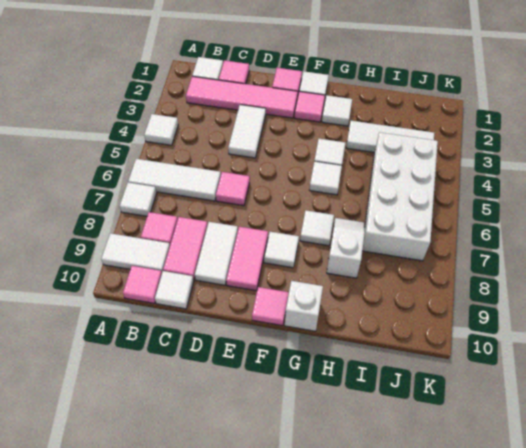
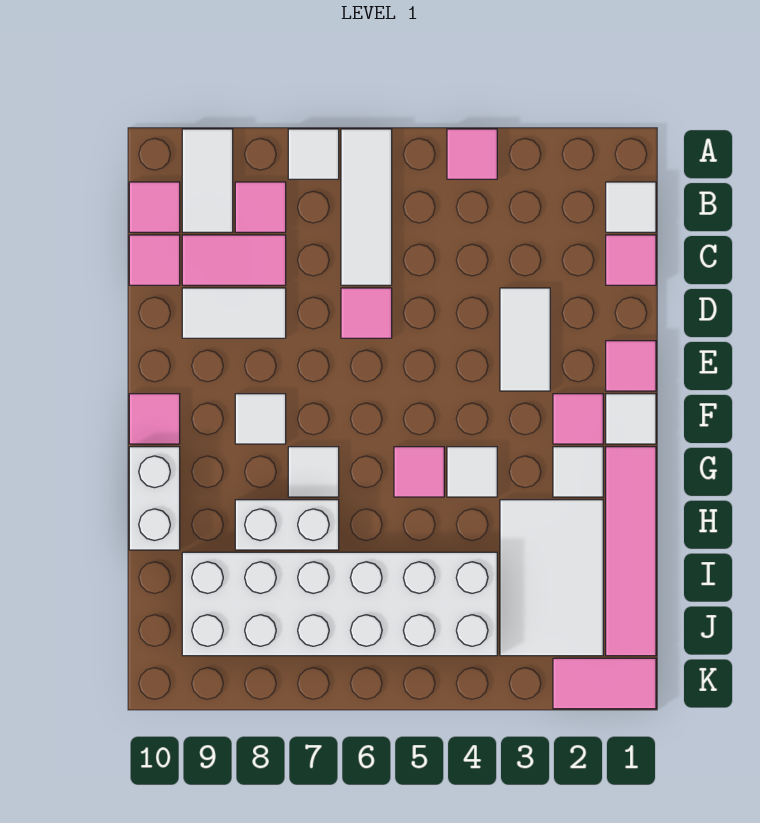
white 1x1 tile [144,114,178,145] -> pink 1x1 tile [447,129,497,179]
pink 1x4 tile [186,76,298,118] -> pink 1x4 tile moved to [606,447,656,656]
white 1x1 tile [155,271,194,309] -> pink 1x1 tile [129,235,180,285]
white 1x2 tile [228,105,266,158] -> white 1x2 tile turned to [500,288,550,391]
pink 1x2 tile [226,227,268,291] -> pink 1x2 tile moved to [553,658,656,709]
white 1x1 tile [309,161,342,195] -> pink 1x1 tile [394,447,444,497]
white 1x1 brick [285,281,323,331] -> white 1x2 brick [129,447,180,550]
white 1x3 tile [346,121,434,152] -> white 2x3 tile [500,500,603,656]
white 1x2 slope [327,218,365,278] -> white 1x2 brick [235,500,339,550]
white 2x4 brick [362,132,438,261] -> white 2x6 brick [182,552,497,656]

